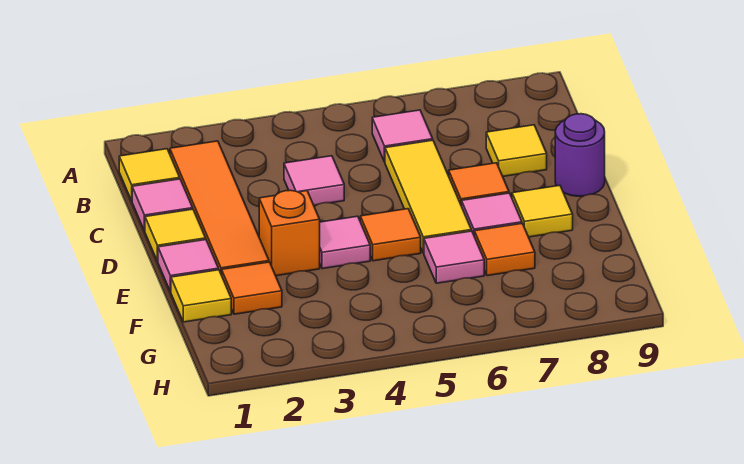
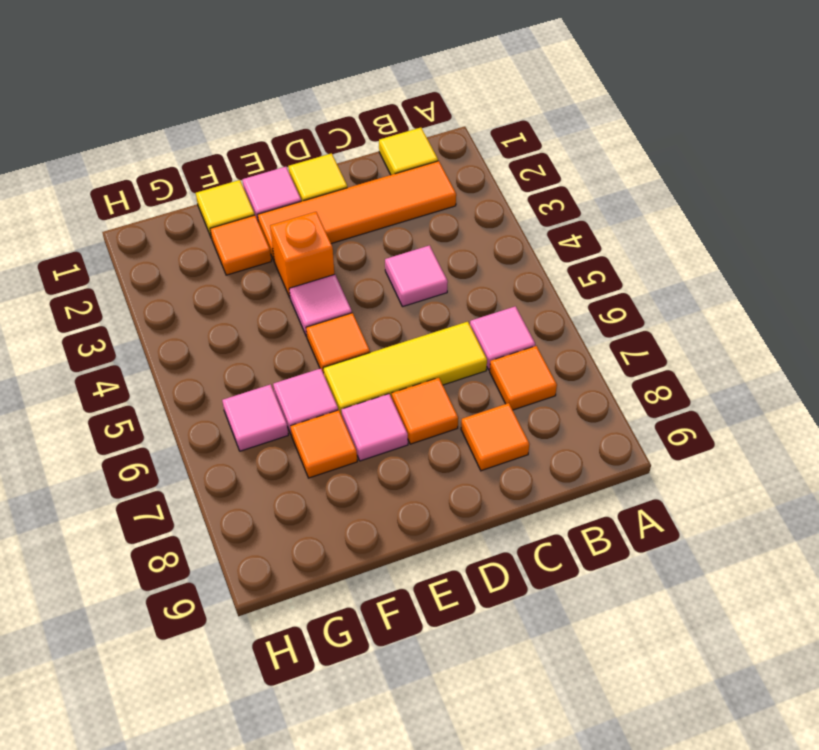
none -> orange 1x1 tile [490,346,557,410]
pink 1x1 tile [132,179,193,231] -> pink 1x1 tile moved to [222,384,288,451]
yellow 1x1 tile [486,125,547,176] -> orange 1x1 tile [461,403,529,471]
purple 1x1 round brick [555,114,605,196] -> none
yellow 1x1 tile [512,185,573,237] -> none

